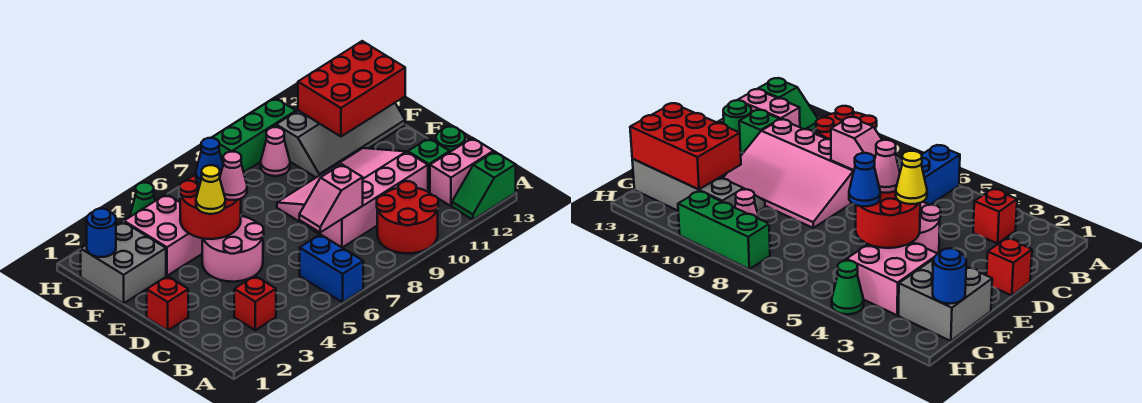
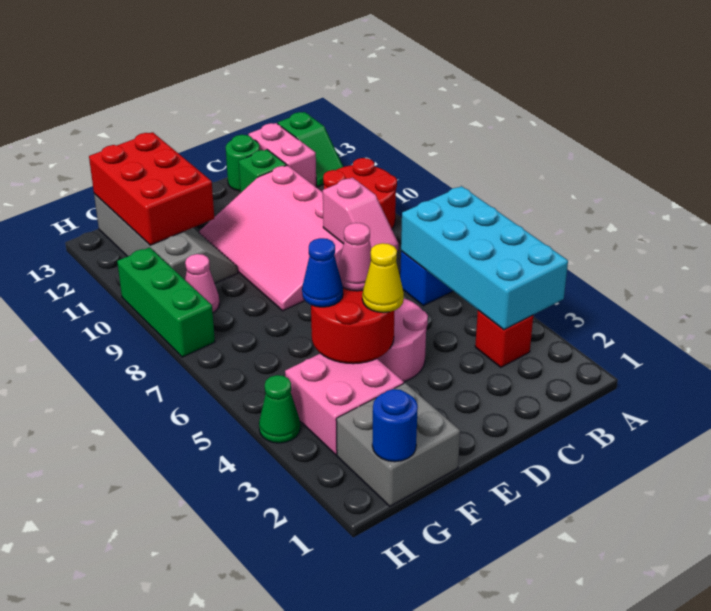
none -> cyan 2x4 brick [401,186,568,330]
red 1x1 brick [147,276,188,330] -> none

